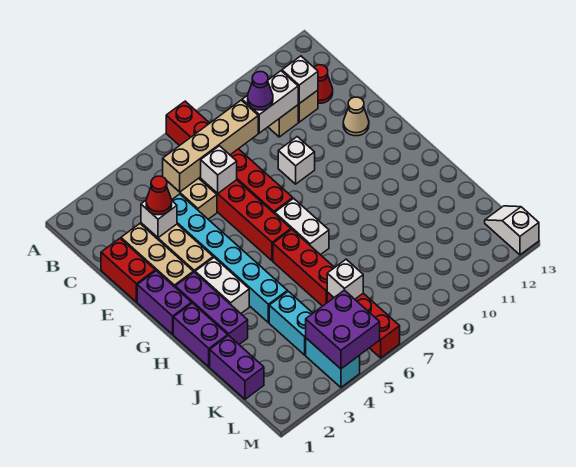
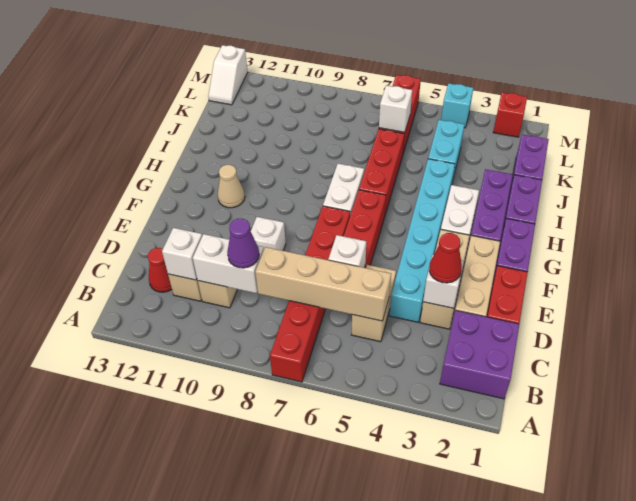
tan 1x1 cone [343,97,369,136] -> tan 1x1 cone moved to [218,165,245,208]
cyan 1x2 brick [306,338,360,387] -> cyan 1x1 brick [441,84,473,128]
purple 2x2 brick [306,290,380,369] -> purple 2x2 brick moved to [440,310,519,399]
none -> red 1x1 brick [493,92,527,137]

